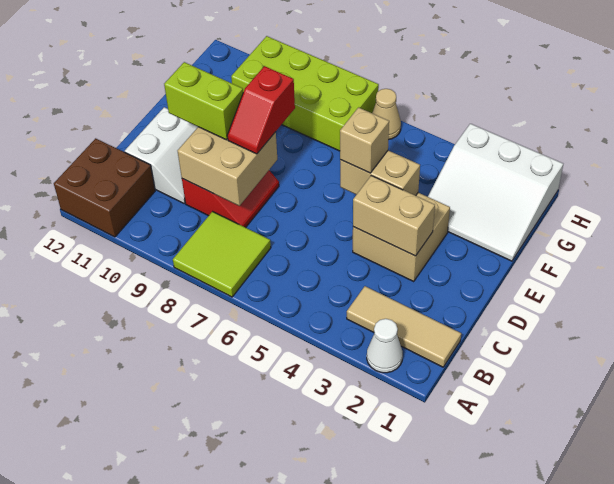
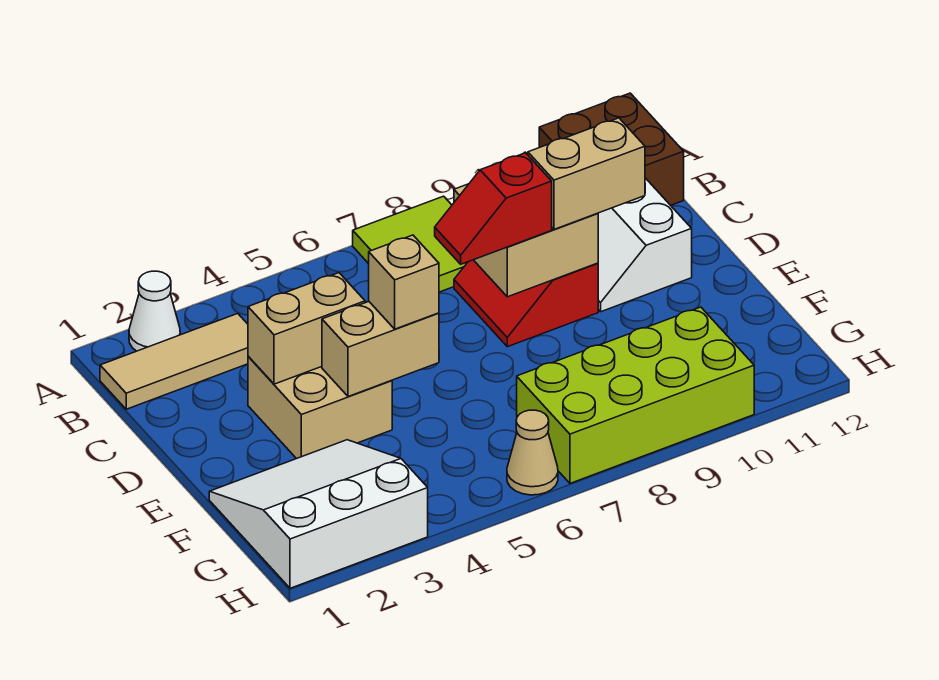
red 1x2 slope [227,66,295,154] -> red 1x2 slope turned to [435,153,552,264]
lime 1x2 brick [164,62,243,140] -> tan 1x2 brick [528,118,645,229]

